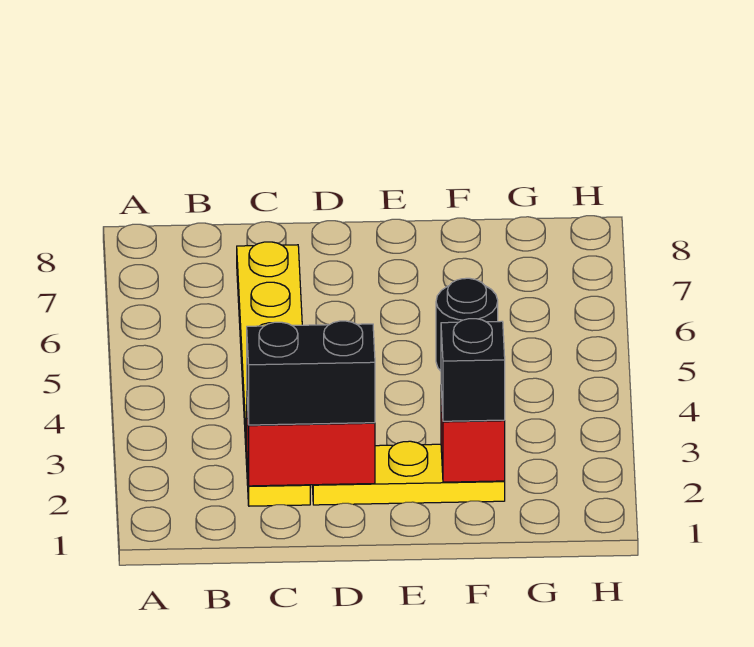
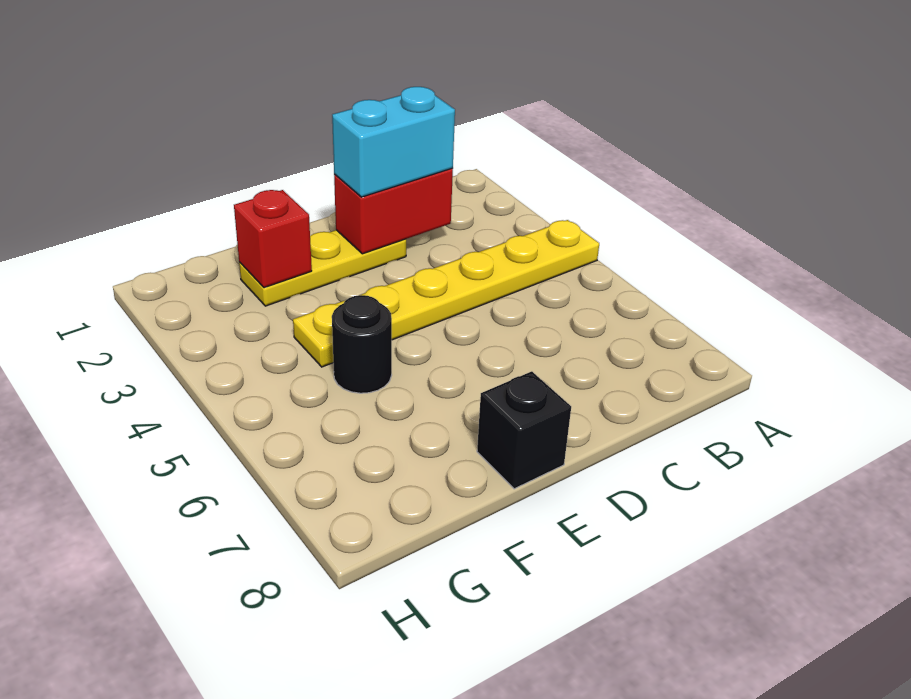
yellow 1x6 plate [237,242,310,506] -> yellow 1x6 plate turned to [293,220,599,367]
black 1x2 brick [247,321,375,425] -> cyan 1x2 brick [332,87,455,197]
black 1x1 brick [441,319,505,421] -> black 1x1 brick moved to [477,371,571,489]

